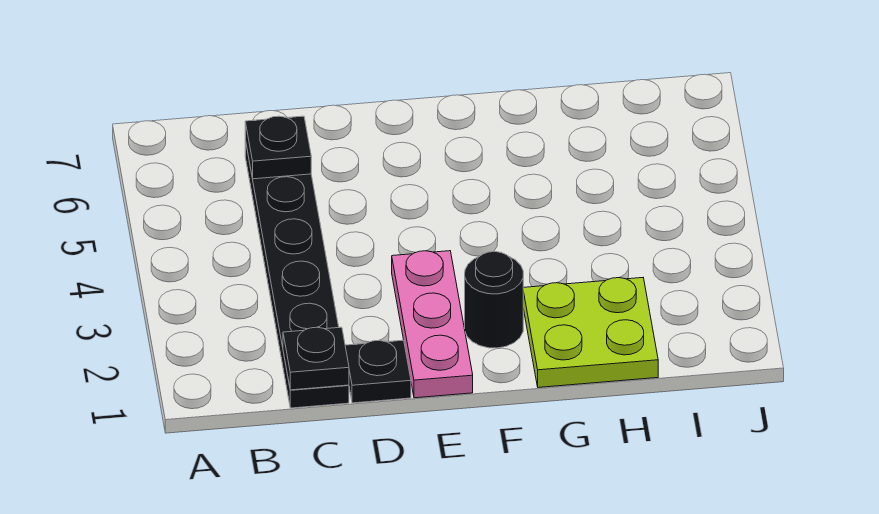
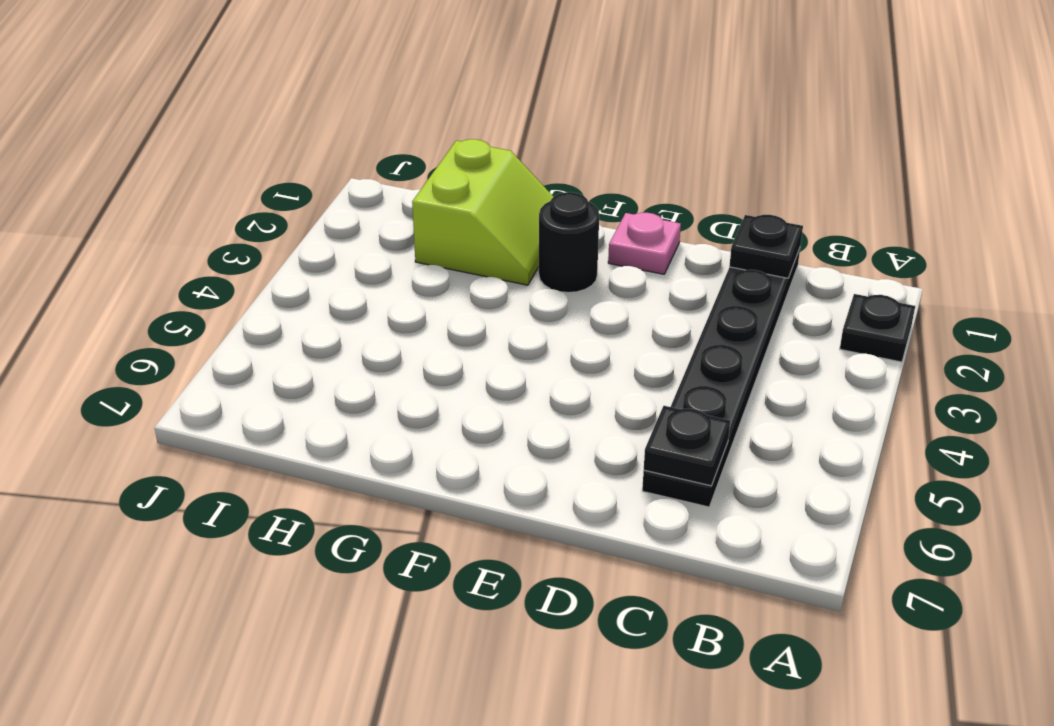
black 1x1 plate [345,340,411,403] -> black 1x1 plate moved to [840,294,915,362]
pink 1x3 plate [392,251,473,398] -> pink 1x1 plate [608,213,681,274]
lime 2x2 plate [523,278,658,388] -> lime 2x2 slope [412,139,553,285]

